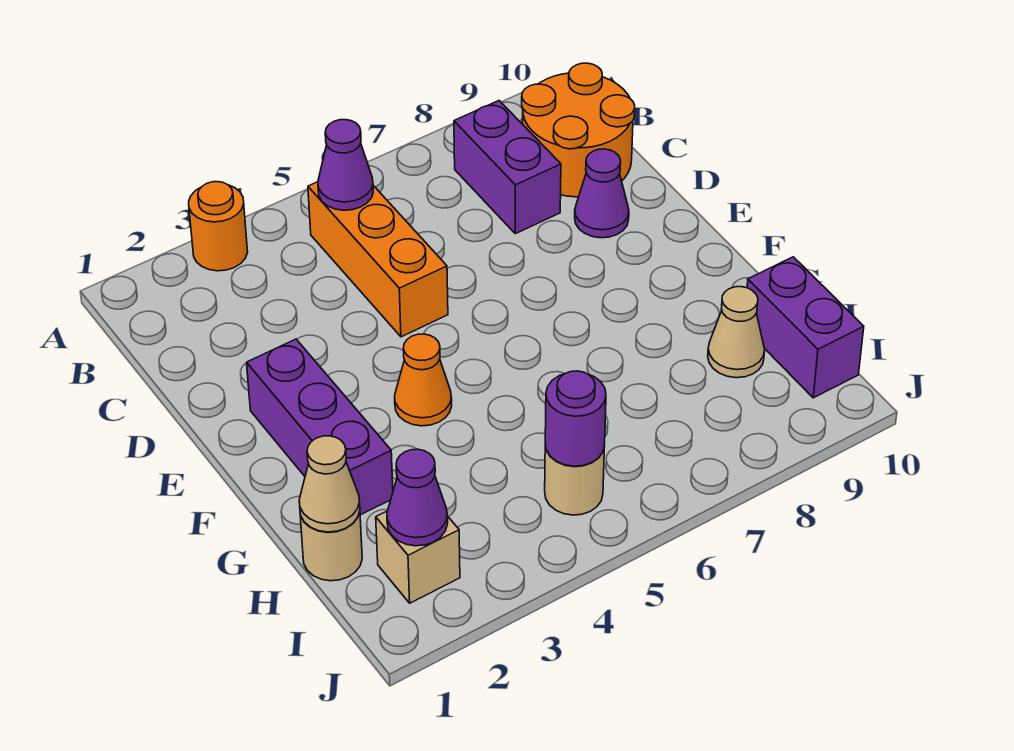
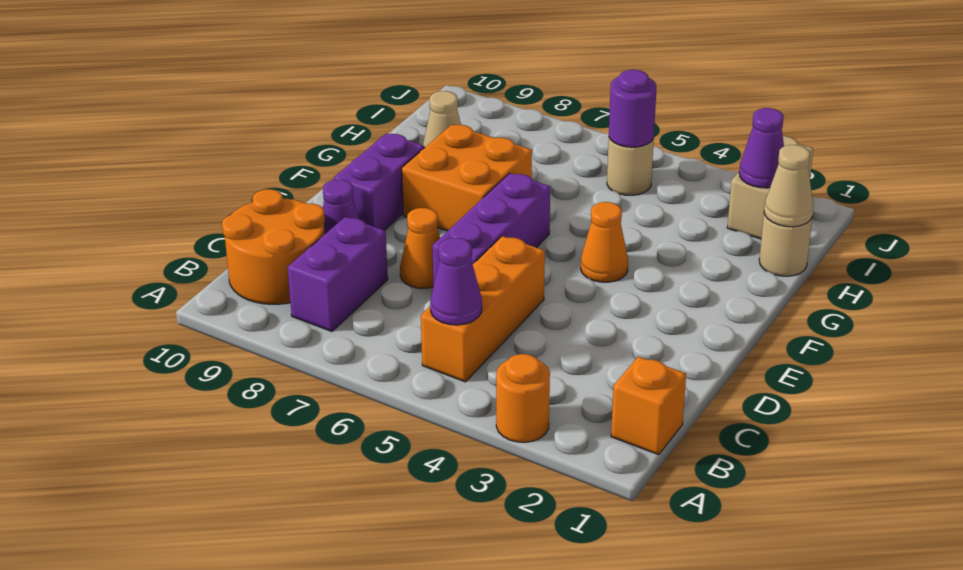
none -> orange 1x1 brick [611,356,686,455]
none -> orange 1x1 cone [400,208,440,288]
purple 1x3 brick [247,339,393,515] -> purple 1x3 brick moved to [432,173,550,286]
none -> orange 2x2 brick [402,125,532,231]
purple 1x2 brick [747,257,864,398] -> purple 1x2 brick moved to [334,134,425,230]
tan 1x1 brick [376,511,460,603] -> tan 1x2 brick [727,136,813,239]

